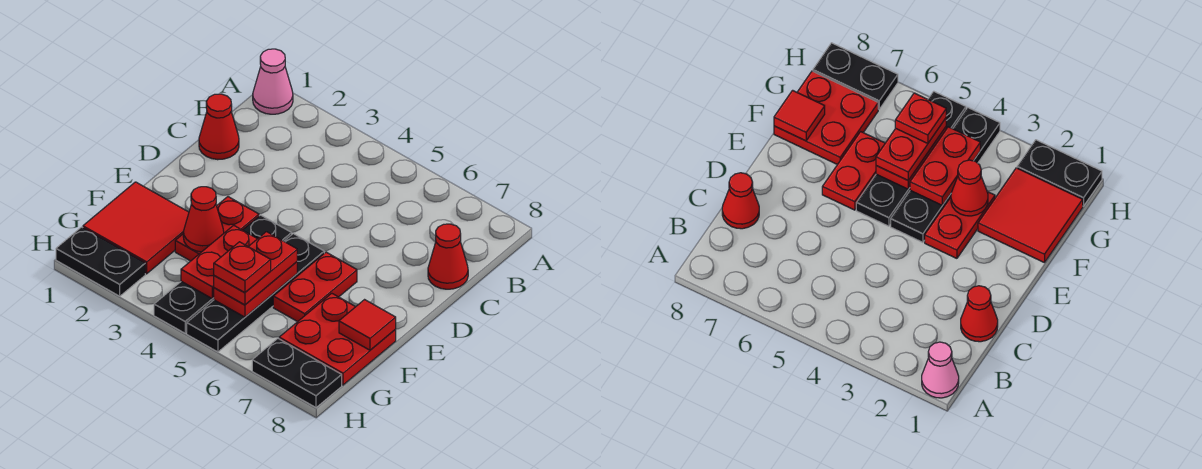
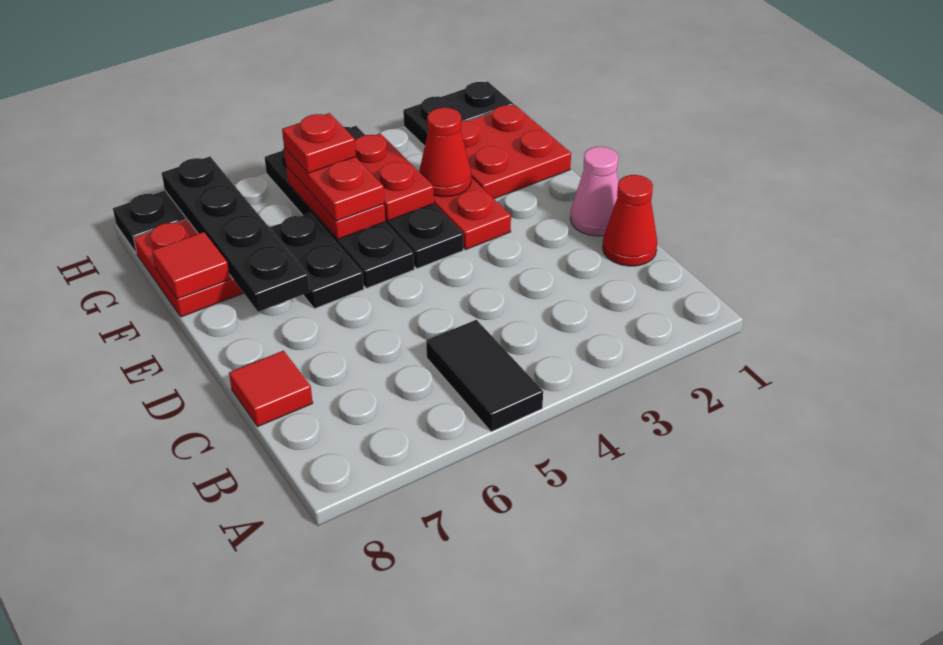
pink 1x1 cone [253,49,293,114] -> pink 1x1 cone moved to [570,147,618,236]
none -> black 1x2 tile [426,320,543,432]
red 1x1 cone [428,224,468,289] -> red 1x1 tile [229,351,313,426]
red 1x2 plate [273,252,357,322] -> black 1x2 plate [269,213,364,309]
none -> black 1x4 plate [162,157,310,312]
red 2x2 tile [83,182,189,274] -> red 2x2 plate [461,105,571,199]

